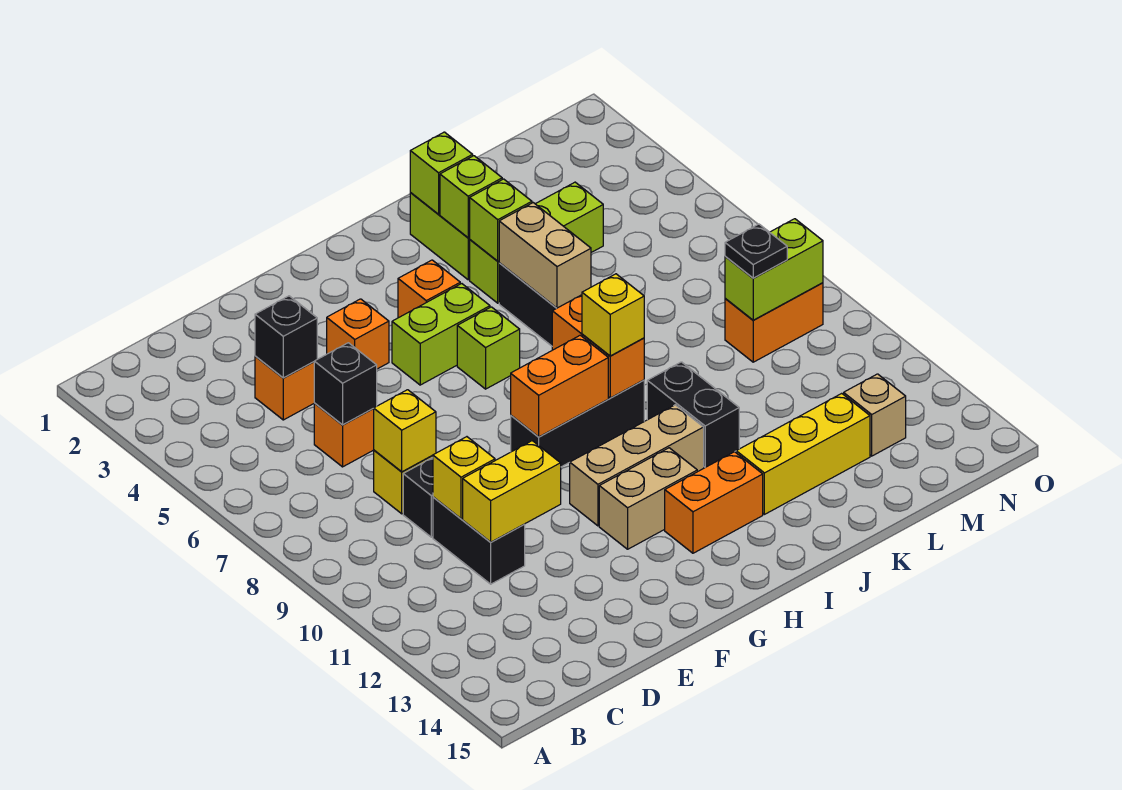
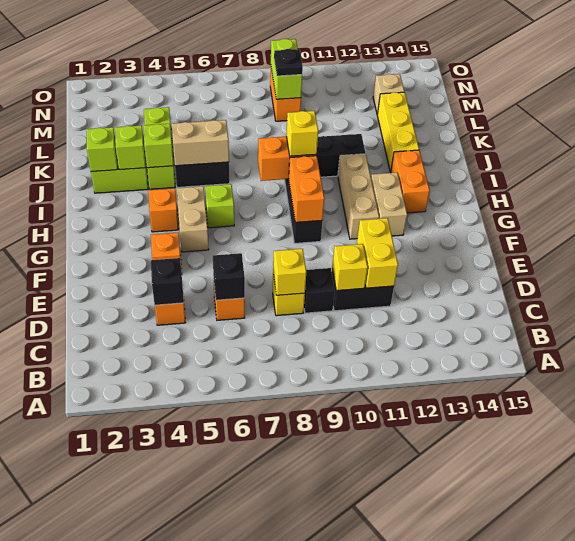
lime 1x2 brick [392,284,490,385] -> tan 1x2 brick [177,186,209,252]

